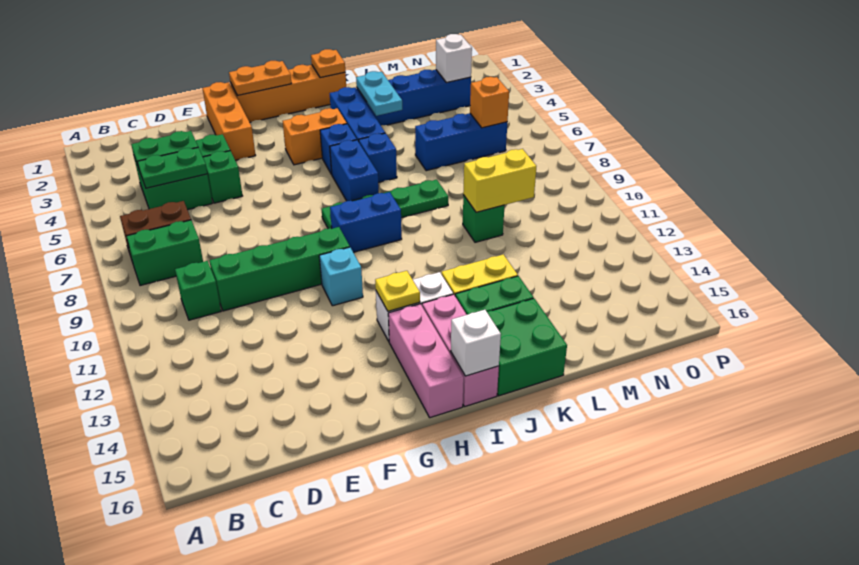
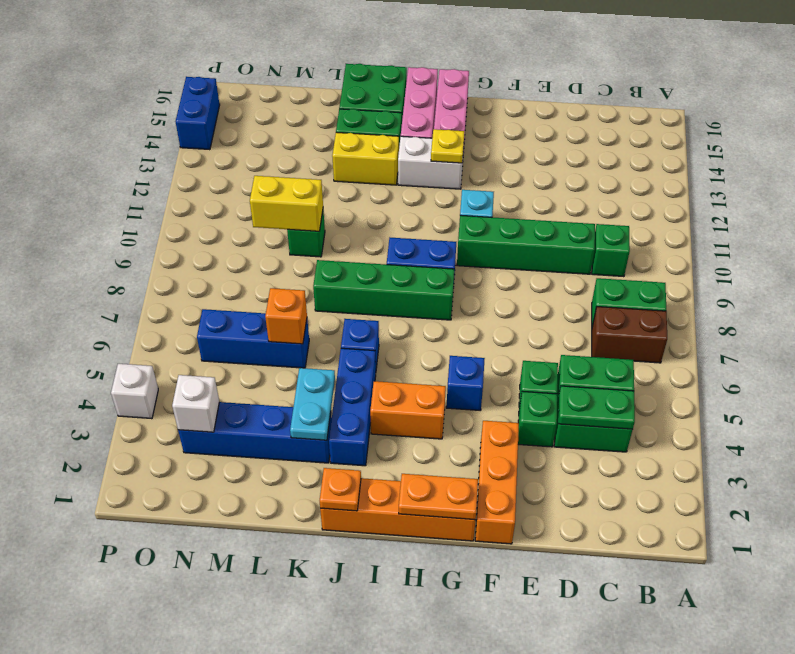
green 1x4 plate [322,180,448,228] -> green 1x4 brick [313,260,454,320]
blue 1x1 brick [320,124,357,174] -> blue 1x1 brick moved to [446,356,485,410]
blue 1x2 brick [330,140,379,201] -> blue 1x2 brick moved to [176,77,220,150]
white 1x1 brick [451,310,501,376] -> white 1x1 brick moved to [111,364,158,419]
orange 1x1 brick [470,77,509,128] -> orange 1x1 brick moved to [265,288,307,344]

